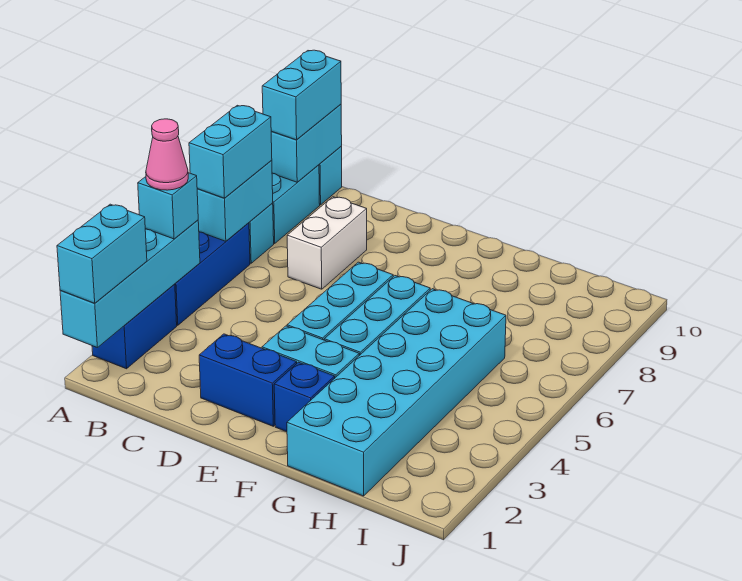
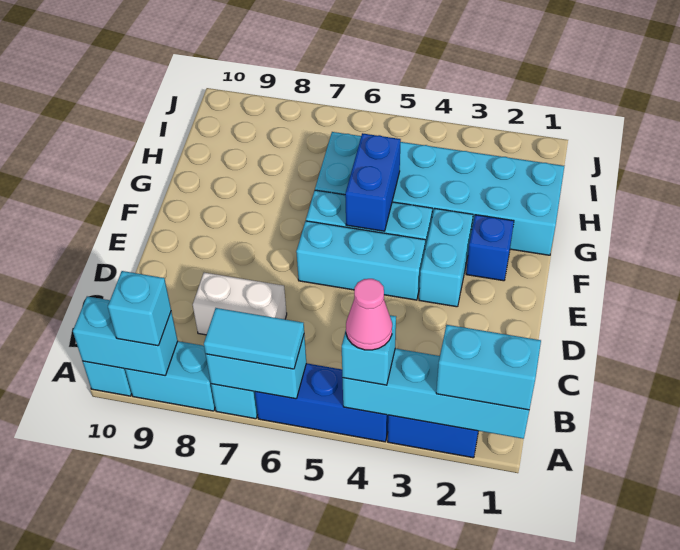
cyan 1x2 brick [189,105,272,198] -> cyan 1x2 tile [204,308,304,369]
cyan 1x2 brick [262,50,341,140] -> cyan 1x1 brick [108,271,171,346]
blue 1x2 brick [199,334,297,426] -> blue 1x2 brick moved to [345,133,401,231]

